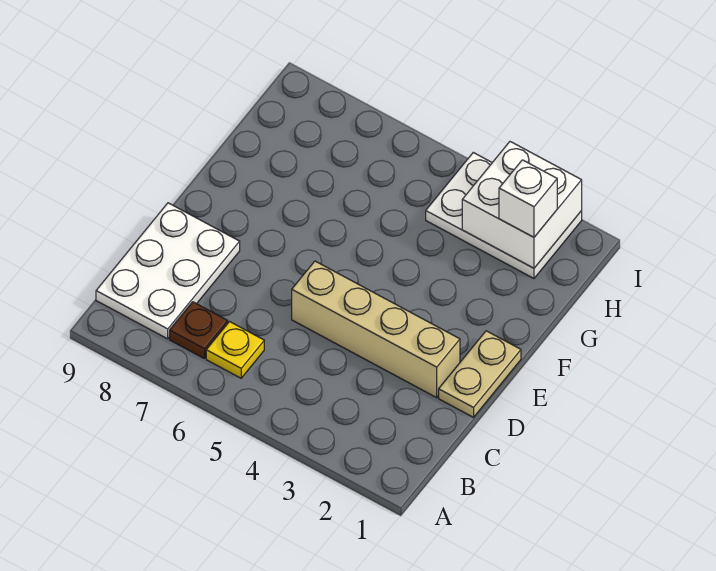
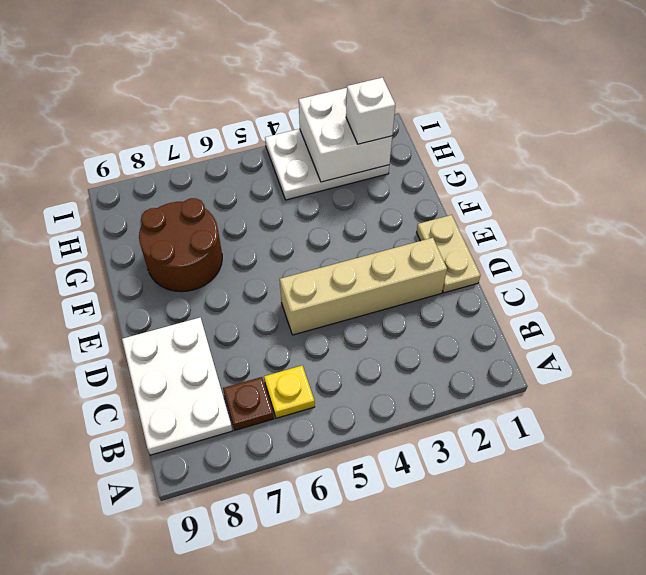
none -> brown 2x2 round brick [139,198,222,292]

